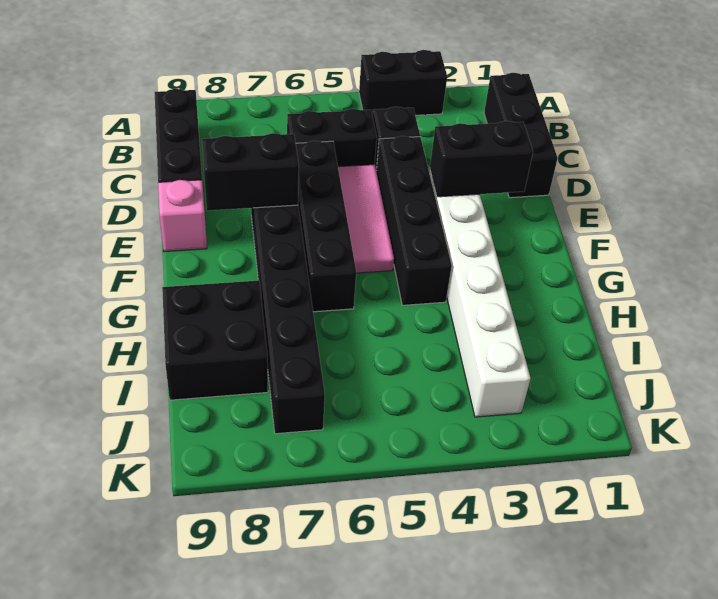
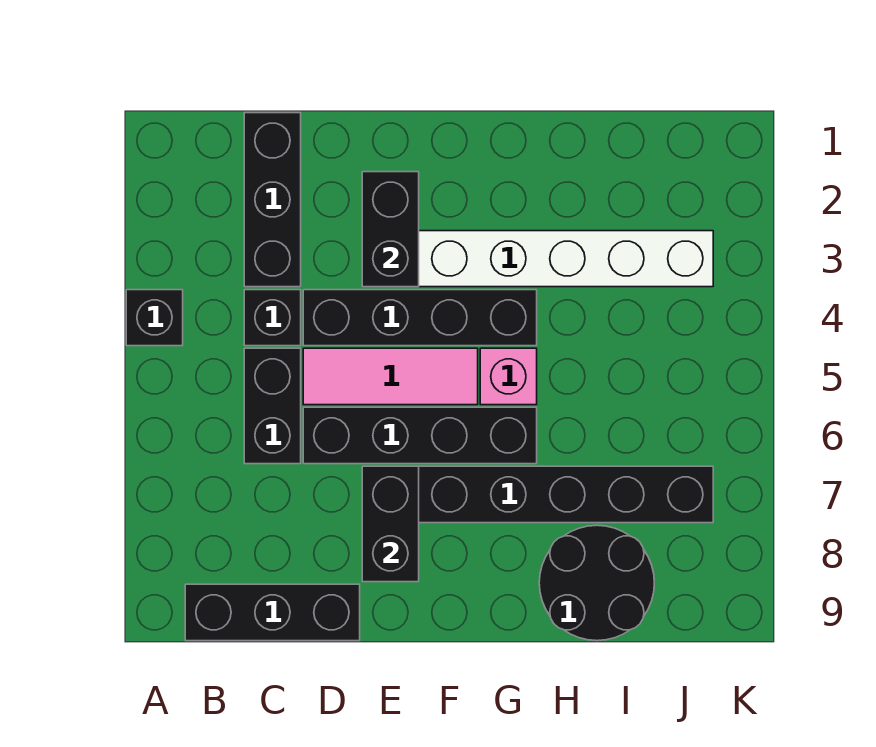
black 1x2 brick [359,50,447,116] -> black 1x1 brick [126,290,183,346]
black 1x3 brick [484,73,558,198] -> black 1x3 brick turned to [244,113,301,287]
pink 1x1 brick [158,180,207,252] -> pink 1x1 brick moved to [480,348,537,405]
black 2x2 brick [162,280,268,400] -> black 2x2 round brick [539,525,654,641]

